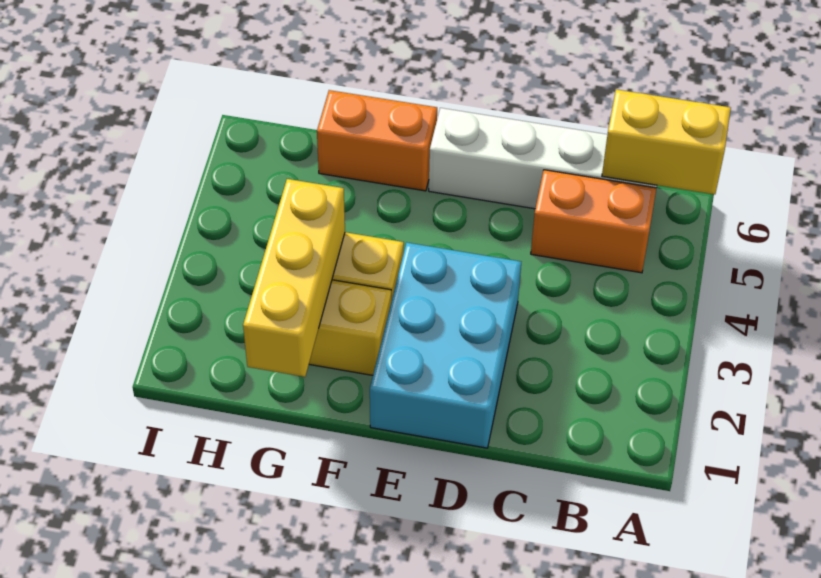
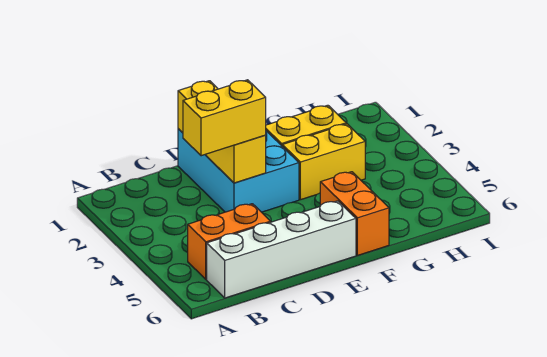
yellow 1x2 brick [602,89,731,194] -> yellow 1x2 brick moved to [183,80,266,156]
orange 1x2 brick [317,90,437,191] -> orange 1x2 brick turned to [320,172,389,255]
yellow 1x3 brick [243,179,345,377] -> yellow 1x3 brick moved to [178,81,266,183]

